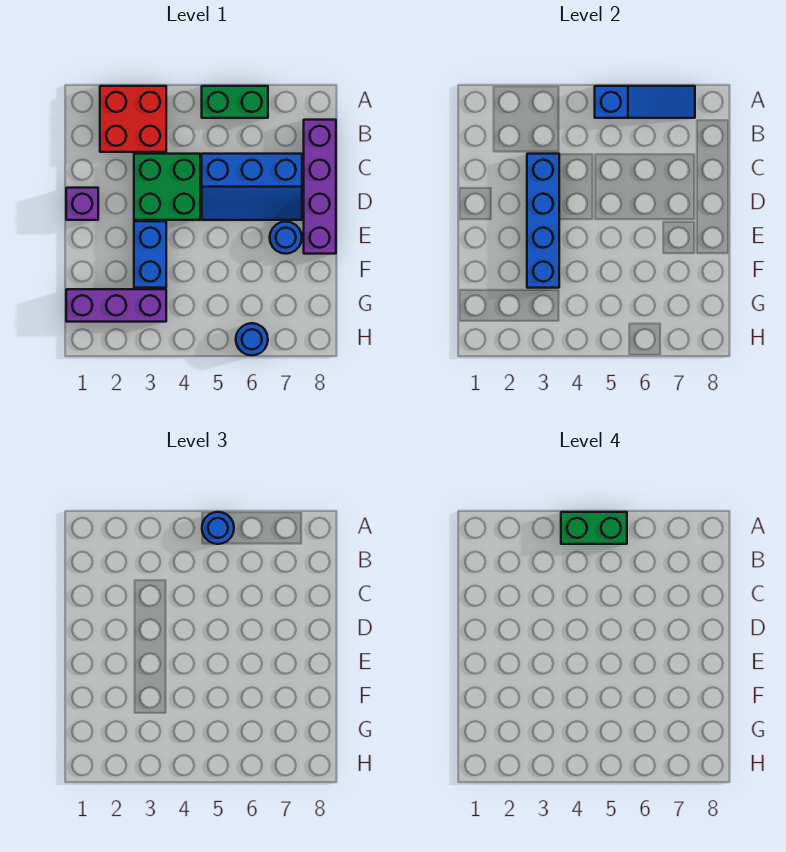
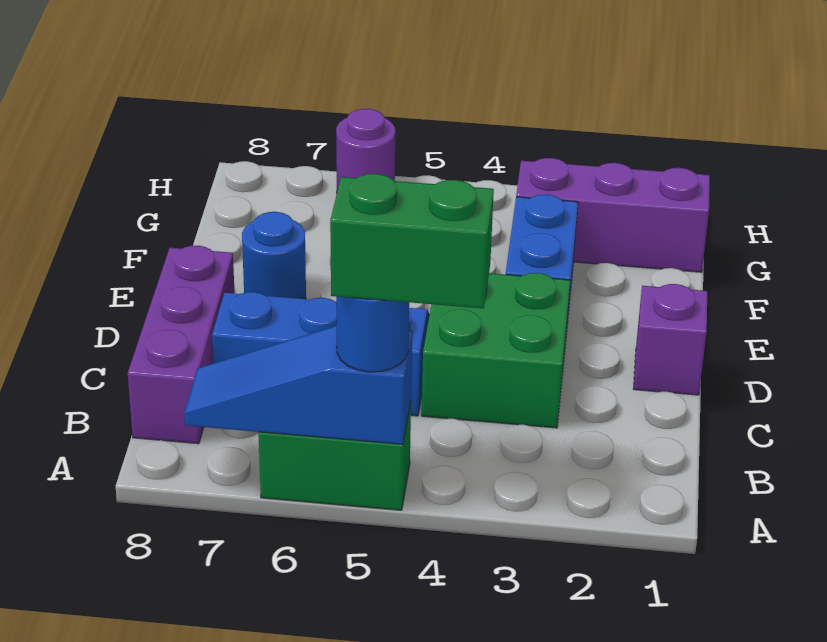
red 2x2 brick [100,86,166,152] -> none
purple 1x4 brick [304,120,336,254] -> purple 1x3 brick [128,246,235,444]
blue 1x4 brick [527,154,559,288] -> none
blue 1x1 round brick [236,323,268,355] -> purple 1x1 round brick [336,109,395,191]

